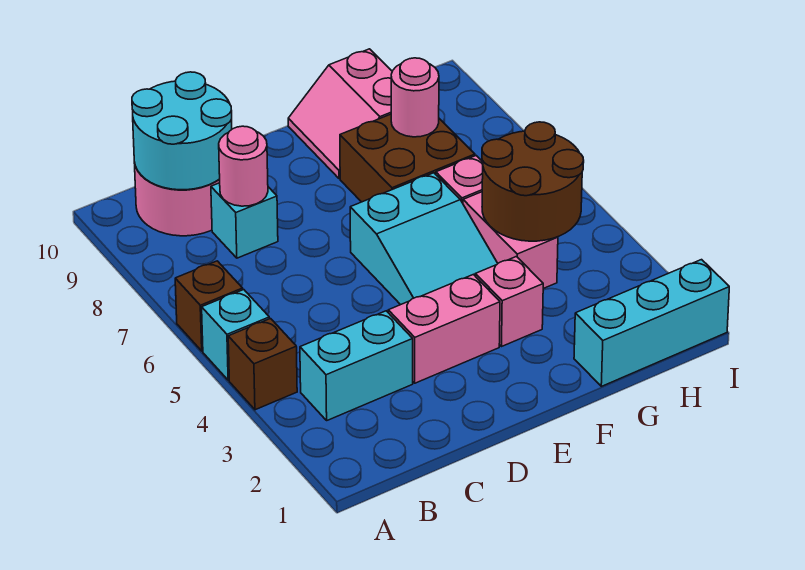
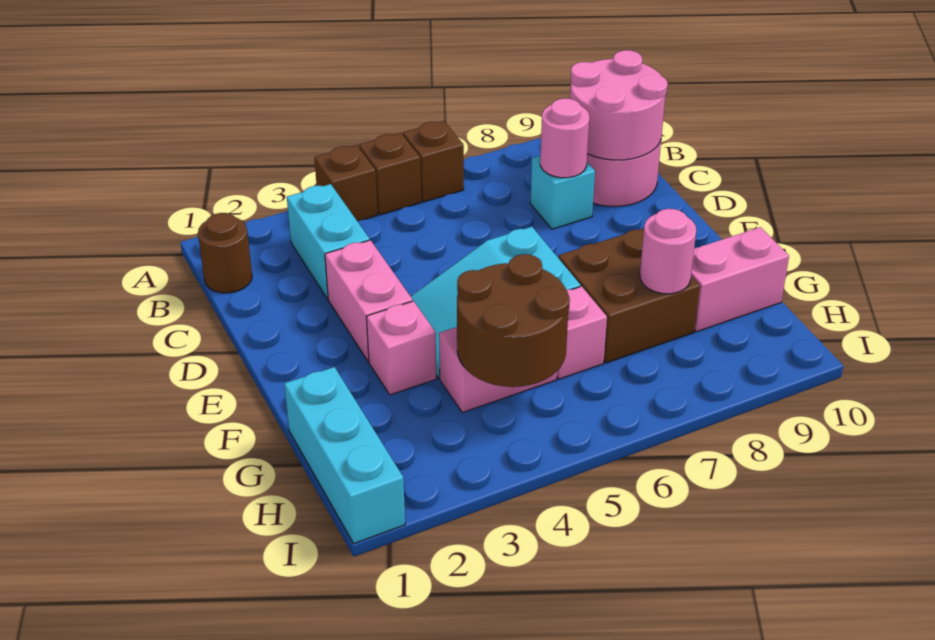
cyan 1x1 brick [202,290,269,380] -> brown 1x1 brick [359,133,421,215]
none -> brown 1x1 round brick [198,213,252,293]
cyan 2x2 round brick [132,72,232,190] -> pink 2x2 round brick [570,50,668,160]

